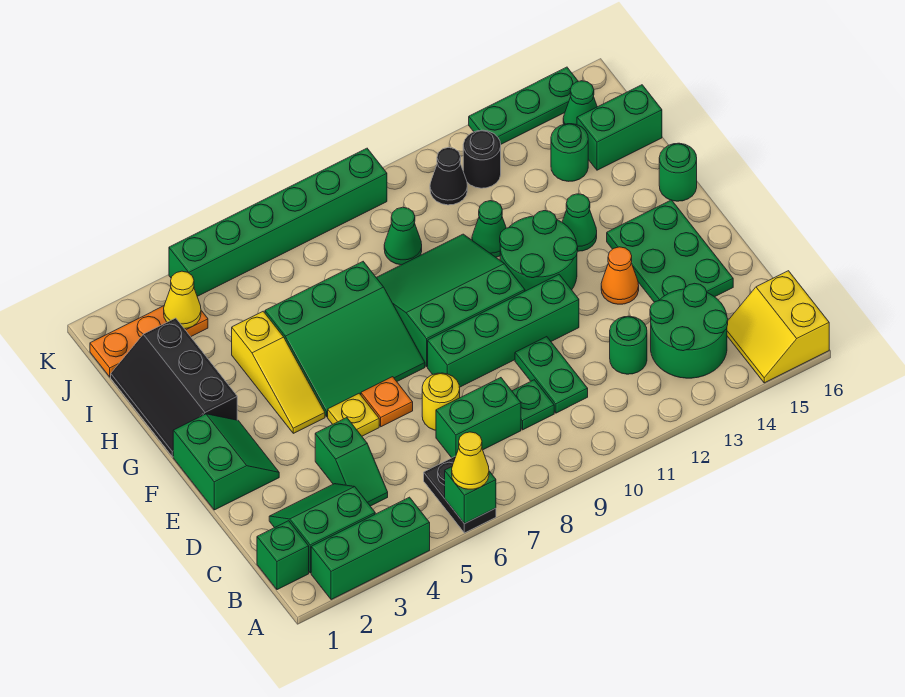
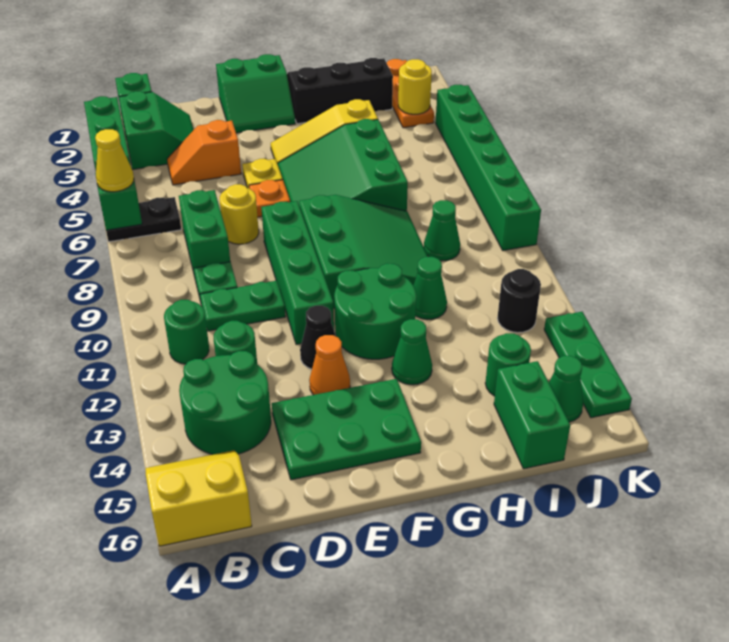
green 1x2 slope [315,418,388,506] -> orange 1x2 slope [167,120,241,185]
green 1x1 round brick [659,143,697,201] -> green 1x1 round brick moved to [164,300,209,364]
yellow 1x1 cone [164,271,201,329] -> yellow 1x1 round brick [398,59,432,114]
black 1x1 cone [430,148,467,205] -> black 1x1 cone moved to [300,306,336,369]

